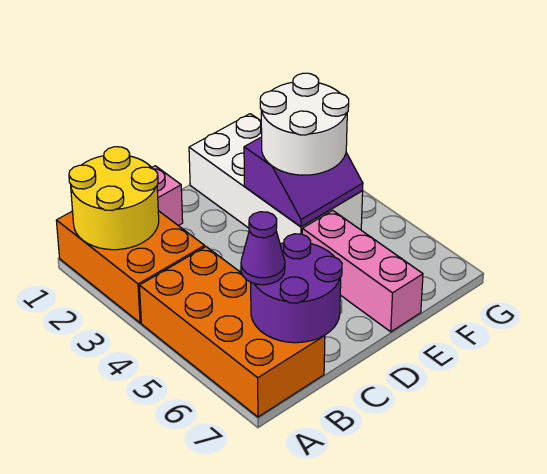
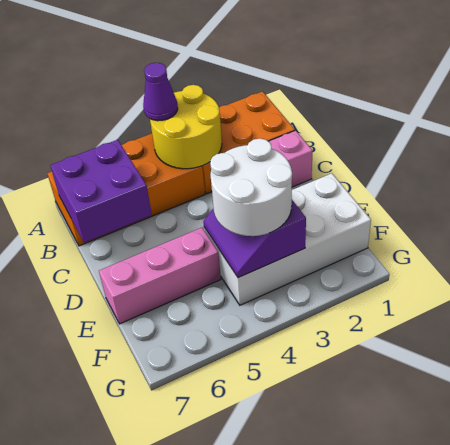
yellow 2x2 round brick [69,147,159,250] -> yellow 2x2 round brick moved to [150,85,222,169]
purple 2x2 round brick [251,234,342,343] -> purple 2x2 brick [50,140,152,243]
purple 1x1 cone [241,212,285,285] -> purple 1x1 cone moved to [143,63,178,121]

